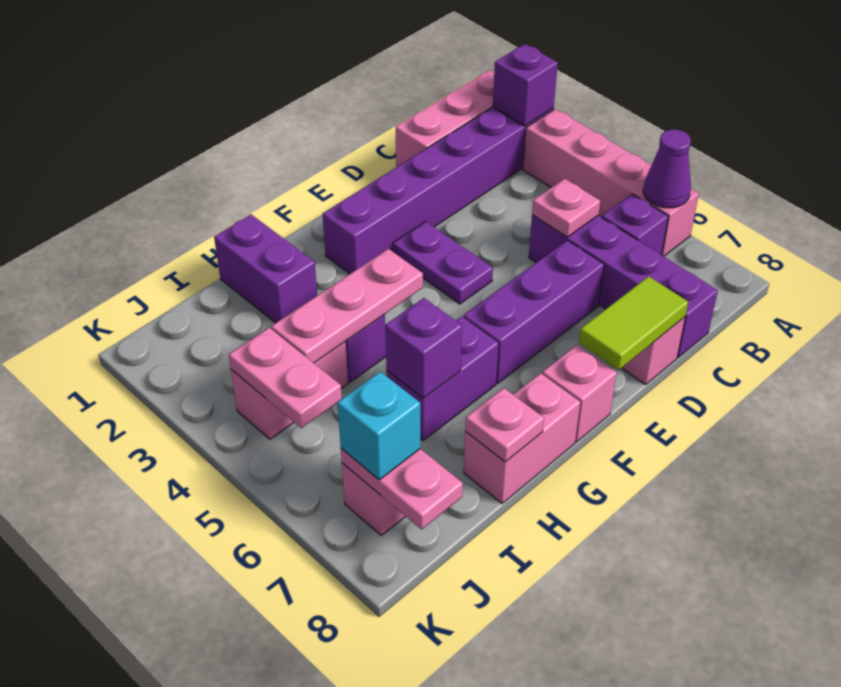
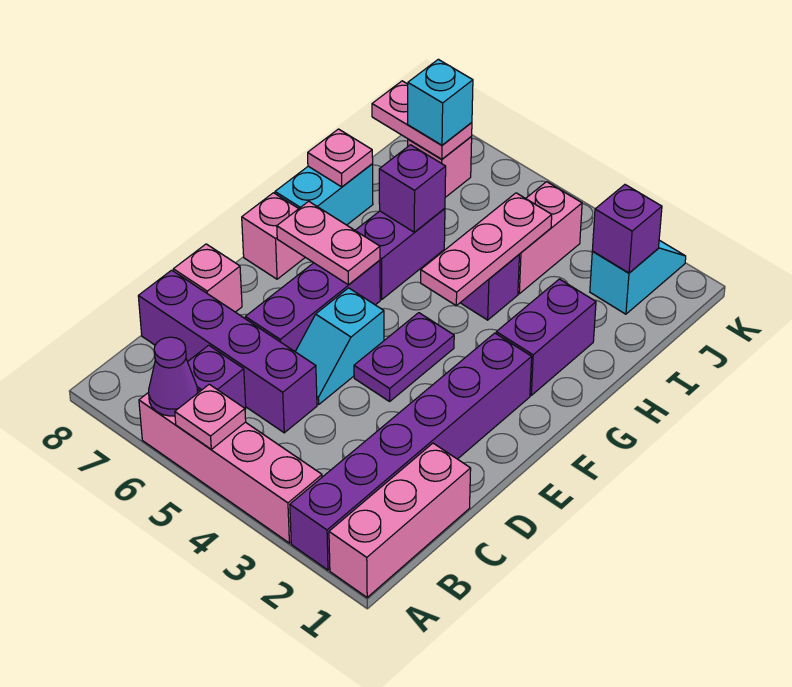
purple 1x1 brick [493,44,558,126] -> purple 1x1 brick moved to [592,185,662,273]
pink 1x1 plate [532,179,600,237] -> pink 1x1 plate moved to [175,384,246,449]
none -> cyan 1x2 slope [295,288,384,405]
lime 1x2 tile [579,276,688,370] -> none
purple 1x2 plate [393,221,493,304] -> purple 1x2 plate turned to [354,313,454,401]
pink 1x2 brick [464,373,580,504] -> cyan 1x2 brick [275,164,373,225]
purple 1x2 brick [214,214,317,323] -> purple 1x2 brick turned to [496,279,596,395]
none -> cyan 1x2 slope [590,240,686,314]
pink 1x2 plate [229,328,342,428] -> pink 1x2 plate moved to [277,201,380,285]

